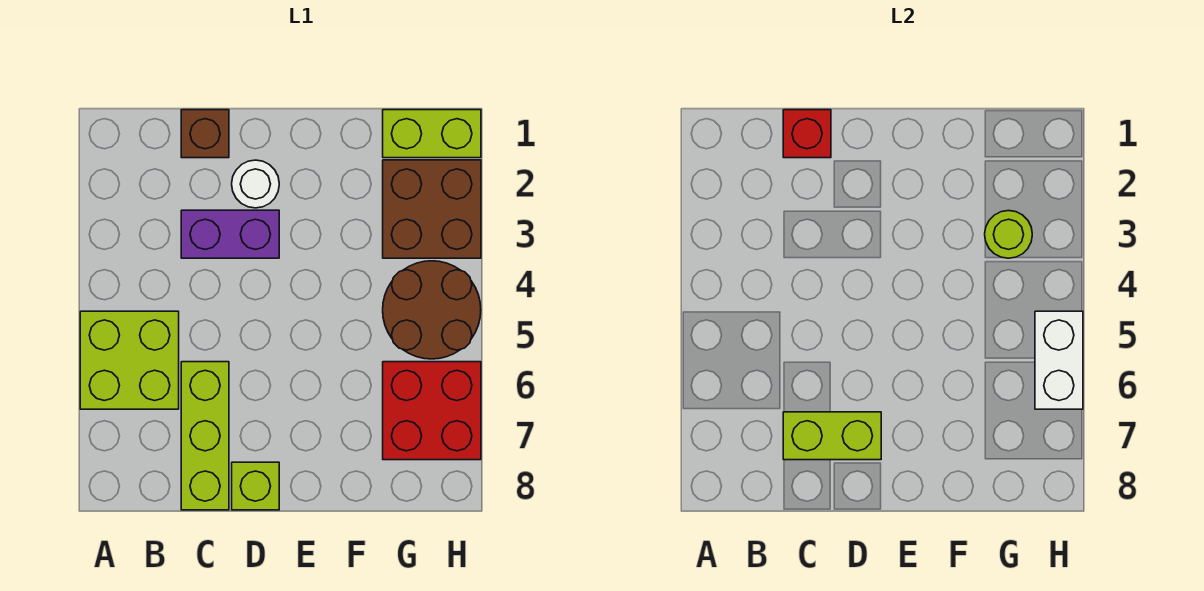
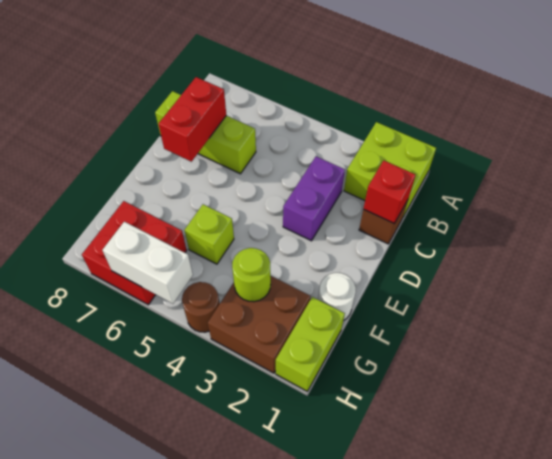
lime 2x2 brick [80,311,179,409] -> lime 2x2 brick moved to [344,122,436,217]
lime 1x2 brick [783,412,881,460] -> red 1x2 brick [158,77,226,162]
white 1x1 round brick [232,160,279,208] -> white 1x1 round brick moved to [318,273,356,321]
lime 1x1 brick [232,462,279,510] -> lime 1x1 brick moved to [185,204,234,264]
brown 2x2 round brick [383,261,481,359] -> brown 1x1 round brick [182,282,220,332]

